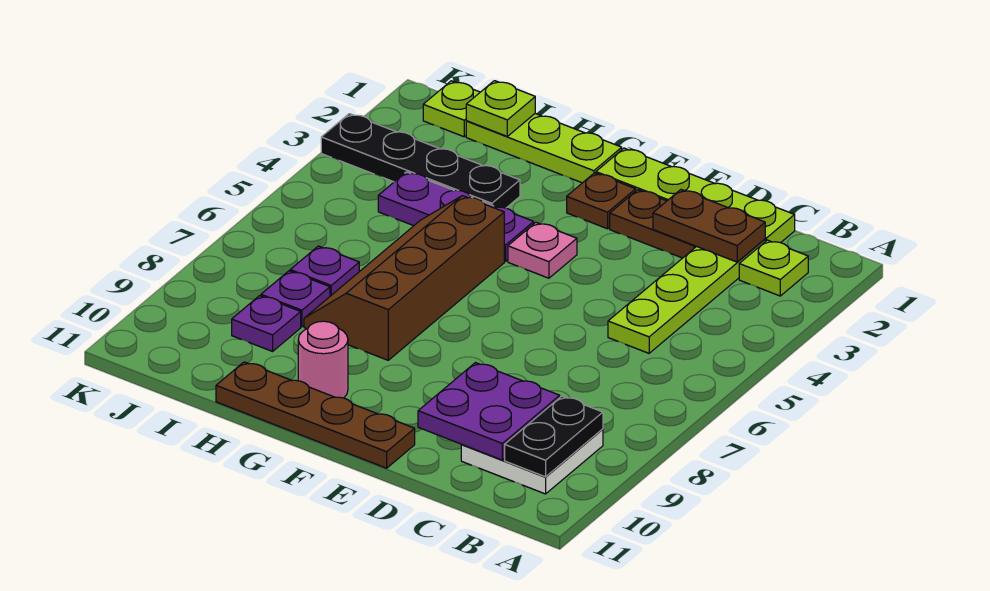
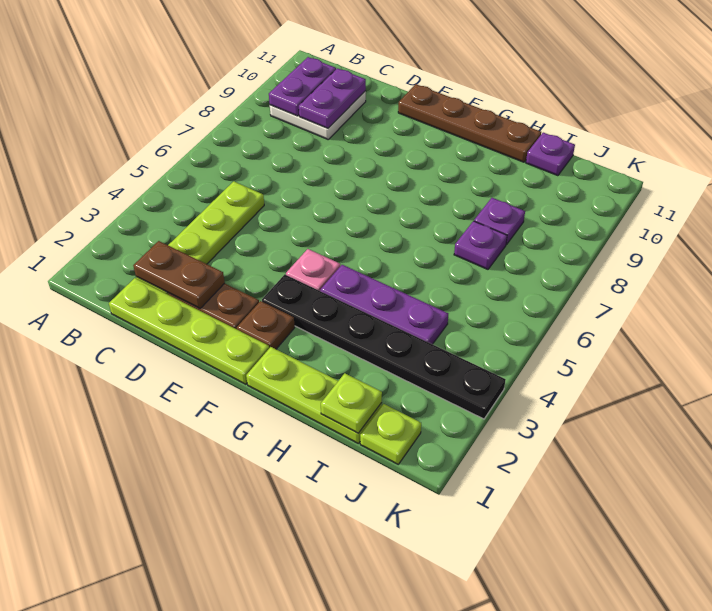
lime 1x1 plate [739,240,808,296] -> none
black 1x2 plate [505,396,603,477] -> purple 1x2 plate [269,57,336,116]
purple 2x2 plate [418,363,560,460] -> purple 1x2 plate [299,68,366,128]
brown 2x4 slope [304,196,504,360] -> none
pink 1x1 round brick [298,321,348,398] -> none
black 1x4 plate [321,114,520,208] -> black 1x6 plate [262,274,506,419]
purple 1x1 plate [232,296,301,351] -> purple 1x1 plate moved to [526,133,575,176]

